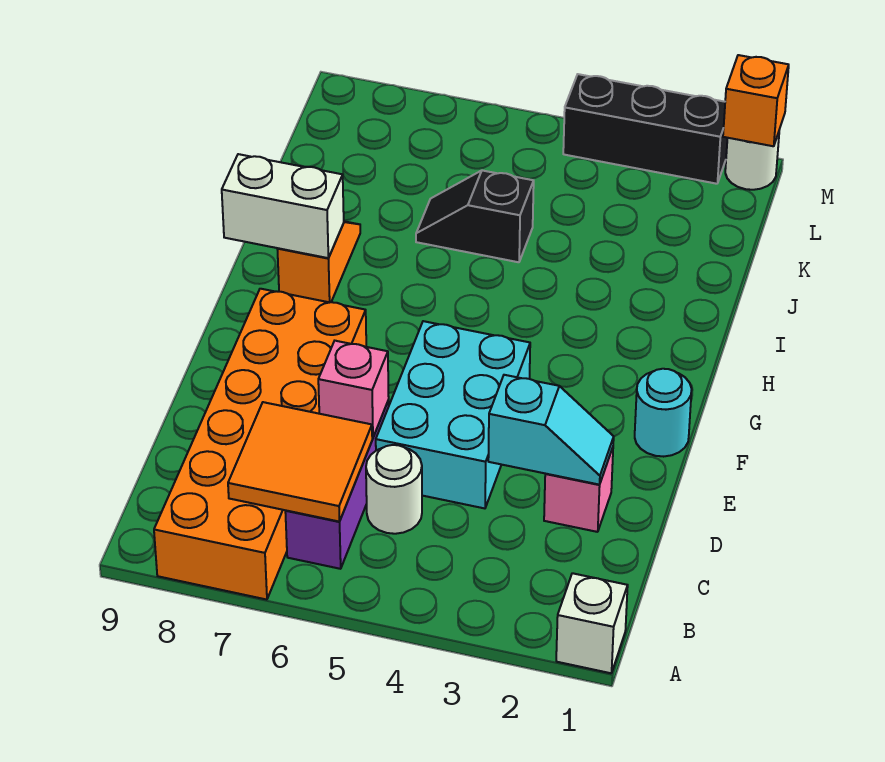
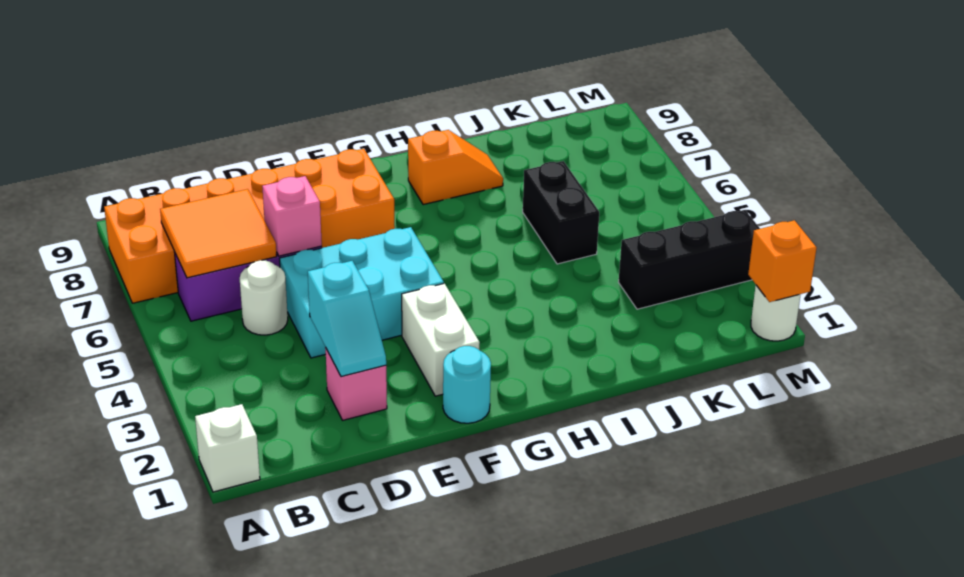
white 1x2 brick [222,154,344,258] -> white 1x2 brick moved to [402,283,480,396]
black 1x2 slope [416,170,534,262] -> black 1x2 brick [523,161,599,264]
black 1x3 brick [563,74,727,184] -> black 1x3 brick turned to [619,210,760,309]

